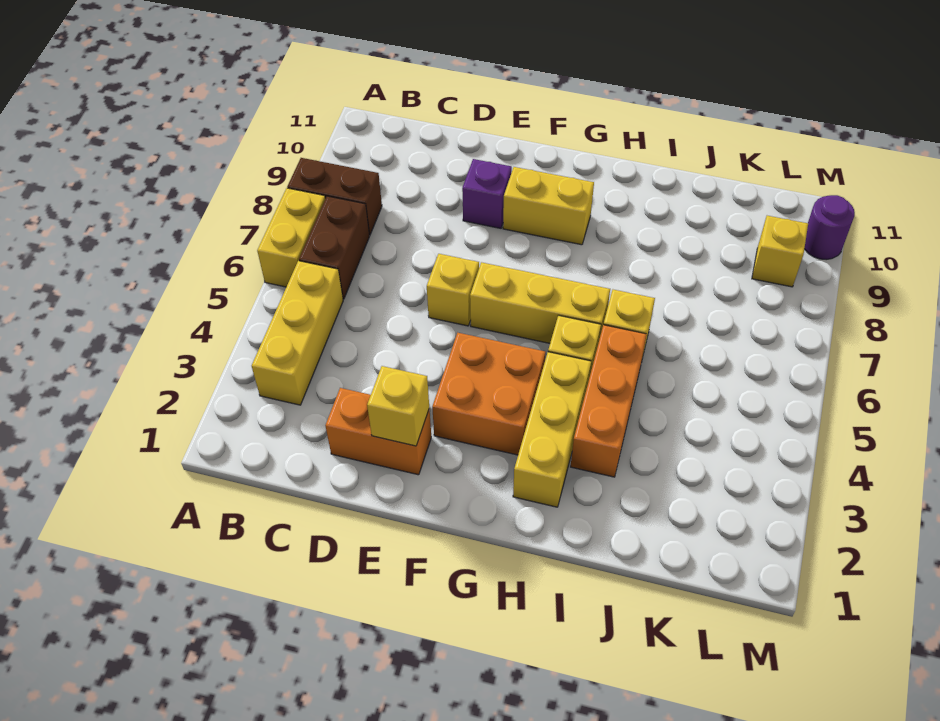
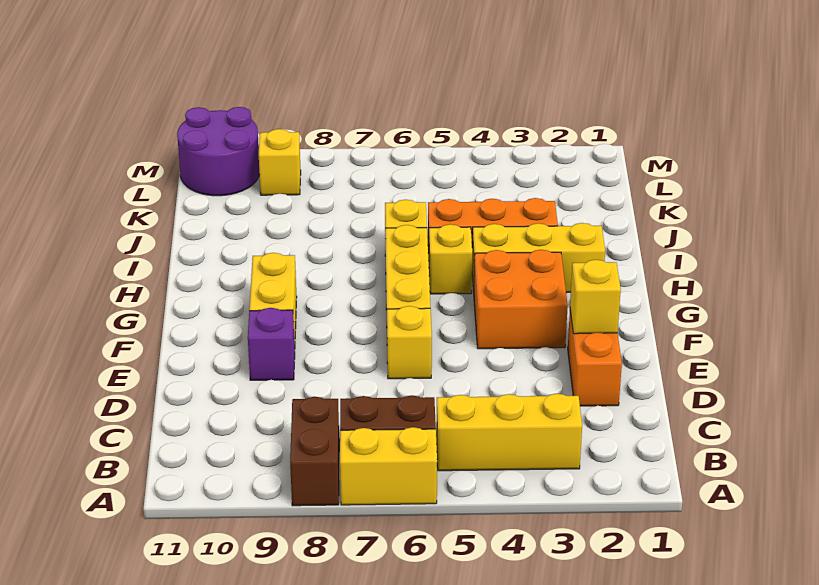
purple 1x1 round brick [804,195,855,260] -> purple 2x2 round brick [177,107,260,196]

